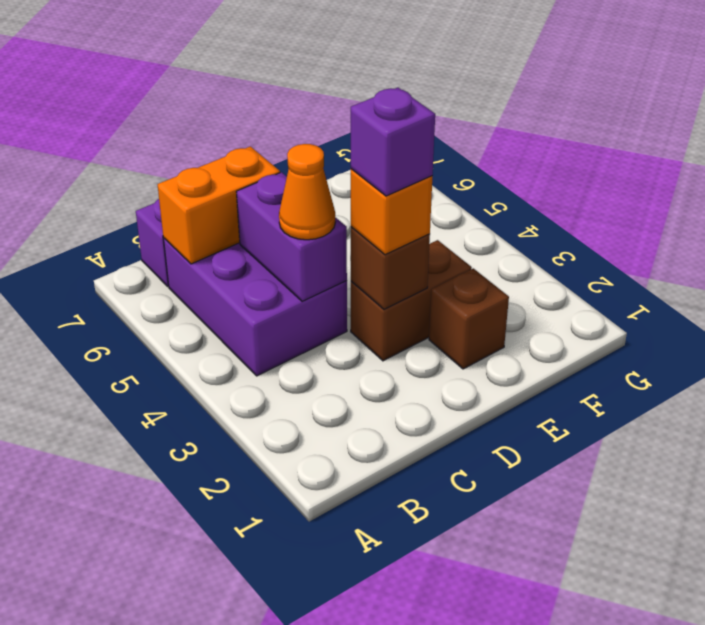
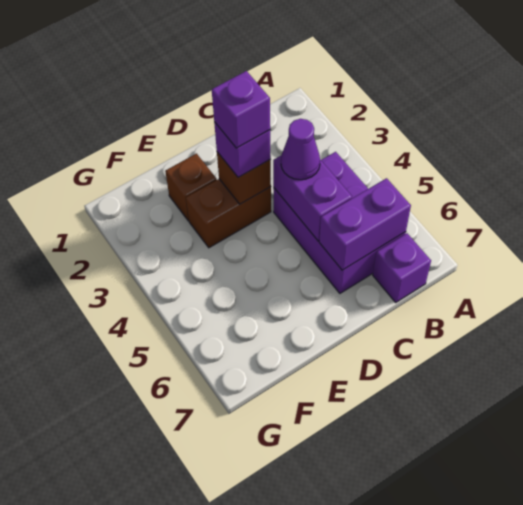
orange 1x2 brick [158,146,280,264] -> purple 1x2 brick [319,178,411,270]
orange 1x1 cone [279,144,335,240] -> purple 1x1 cone [281,119,320,180]
orange 1x1 brick [351,169,432,255] -> purple 1x1 brick [214,122,271,177]

